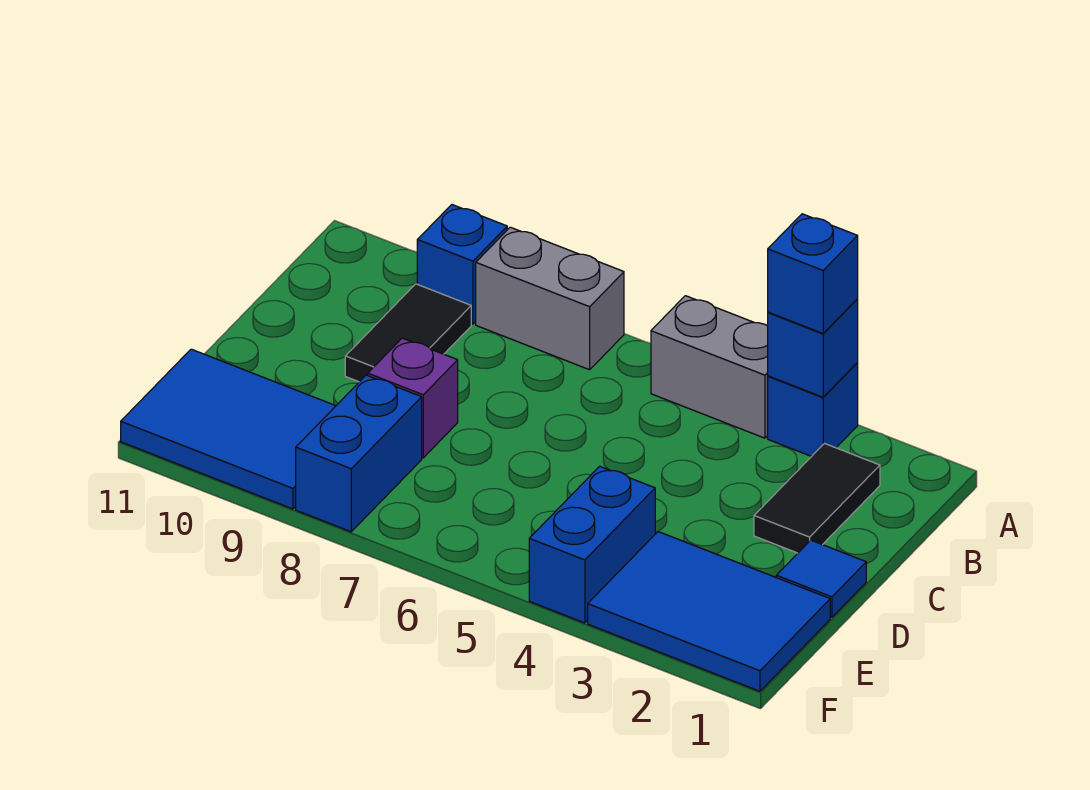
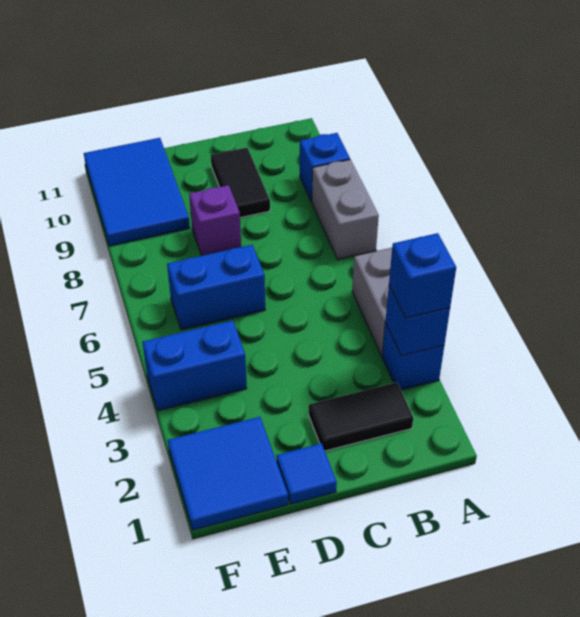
black 1x2 tile [345,284,471,382] -> black 1x2 tile turned to [211,148,270,218]
blue 2x3 tile [588,532,830,691] -> blue 2x2 tile [168,417,288,530]
blue 1x2 brick [296,375,422,532] -> blue 1x2 brick moved to [167,245,265,330]

